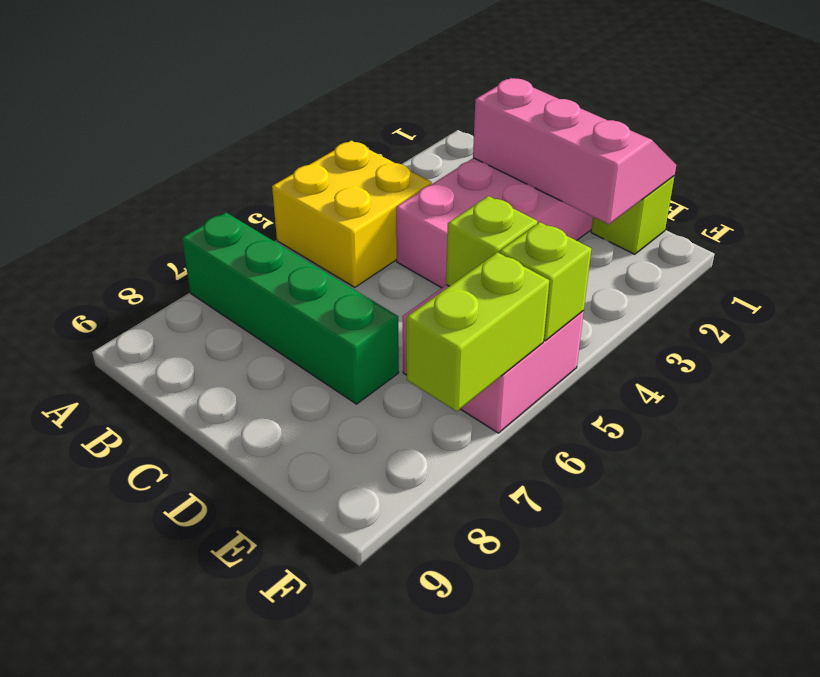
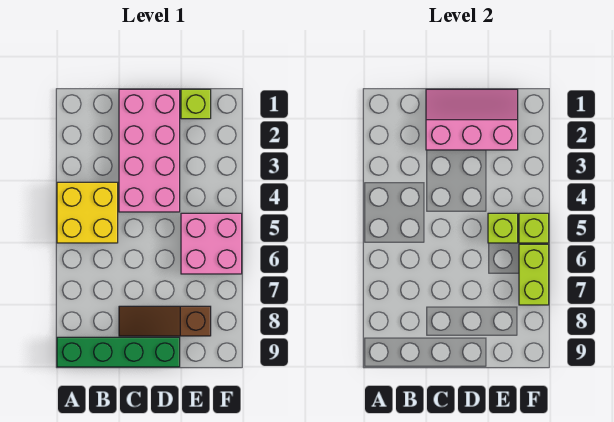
green 1x4 brick [182,213,399,404] -> green 1x4 brick moved to [57,337,180,367]
none -> brown 1x3 slope [119,306,211,336]

